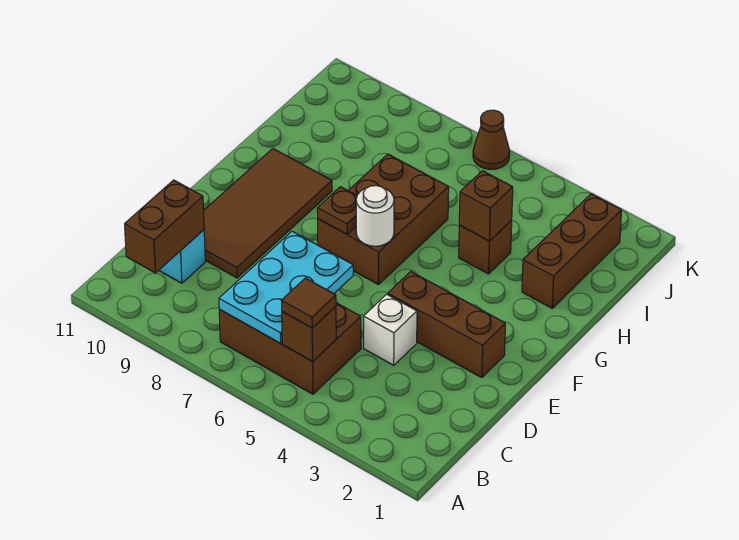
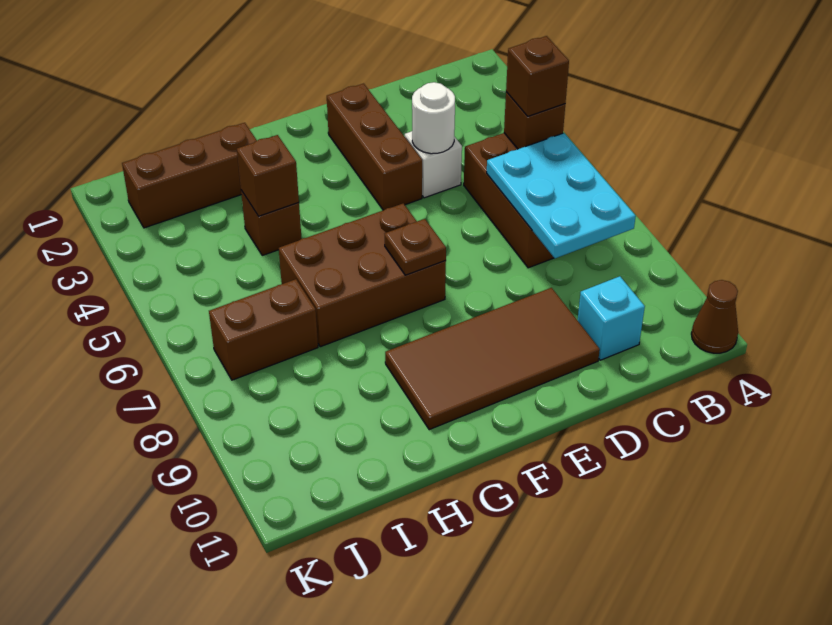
brown 1x1 tile [281,278,336,328] -> brown 1x1 brick [506,36,569,116]
cyan 2x3 plate [219,231,353,343] -> cyan 2x3 plate turned to [487,133,636,258]
brown 1x2 brick [125,180,204,273] -> brown 1x2 brick moved to [209,279,318,380]
white 1x1 round brick [356,186,394,246] -> white 1x1 round brick moved to [412,82,455,154]
brown 1x1 cone [473,110,510,169] -> brown 1x1 cone moved to [691,280,738,353]

